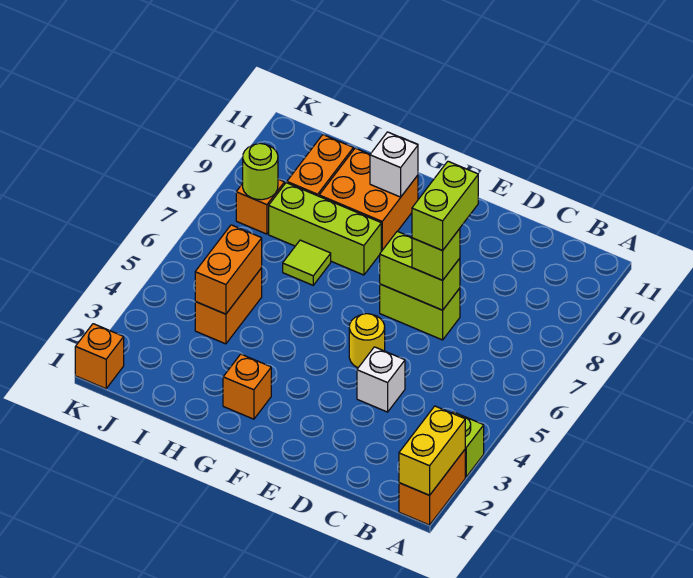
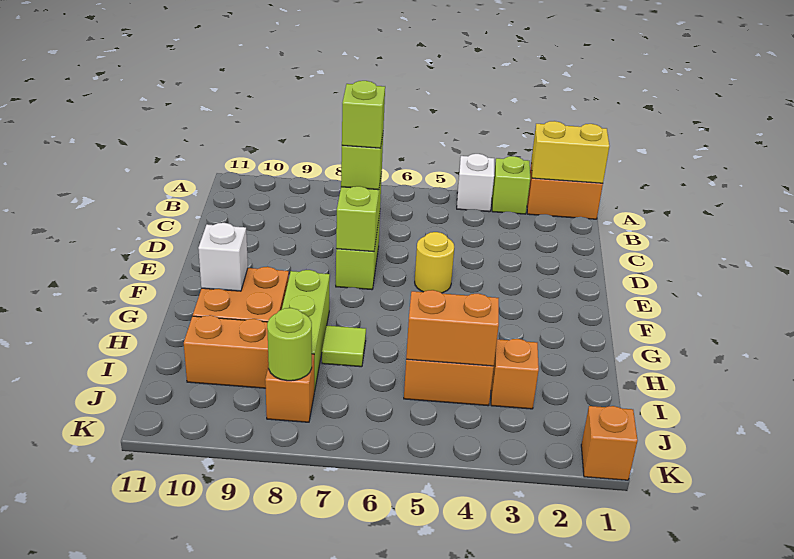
white 1x1 brick [357,347,405,412] -> white 1x1 brick moved to [457,154,494,212]
lime 1x2 brick [412,161,478,250] -> lime 1x1 brick [342,81,385,148]
orange 1x1 brick [223,354,271,419] -> orange 1x1 brick moved to [491,339,539,409]

